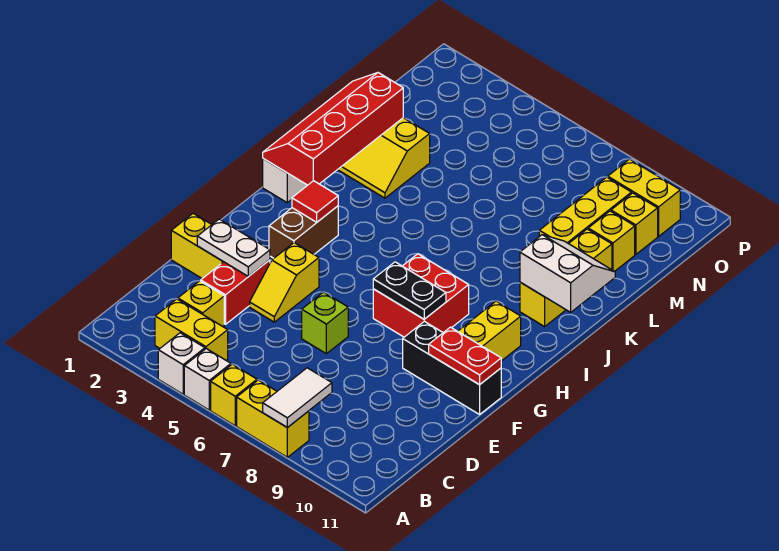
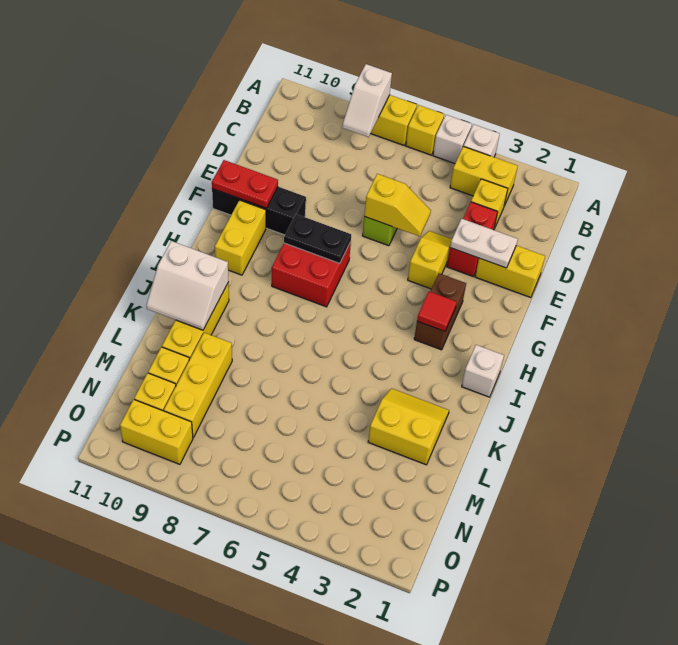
white 1x2 tile [263,368,332,428] -> white 1x2 slope [342,64,392,137]
none -> yellow 1x2 slope [364,174,431,236]
red 2x4 slope [263,73,403,185] -> none

